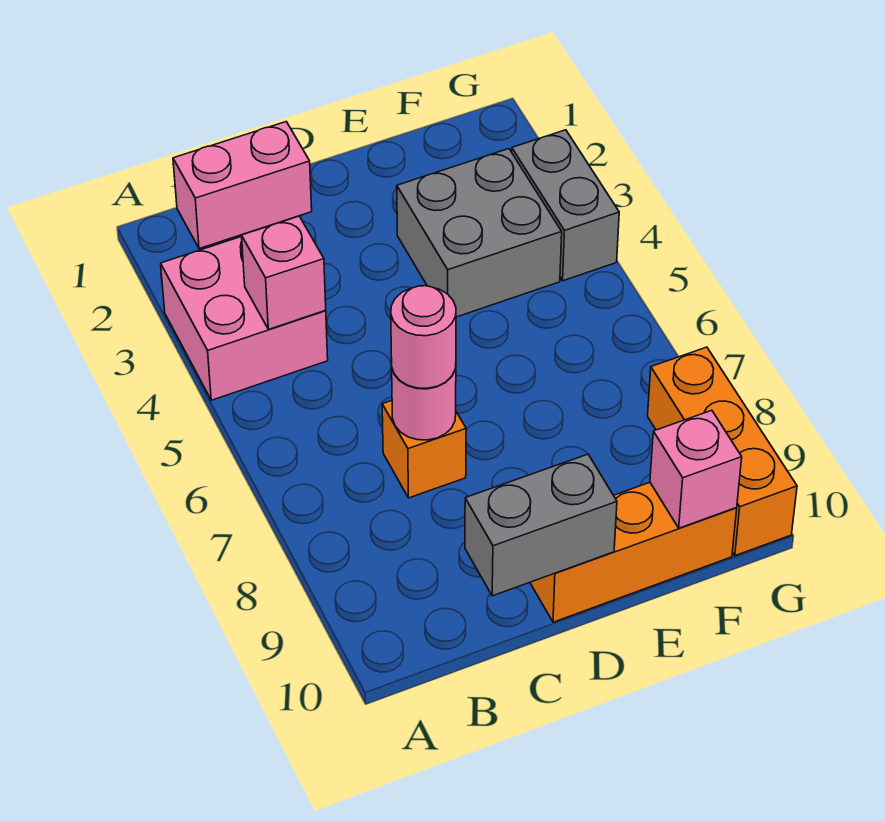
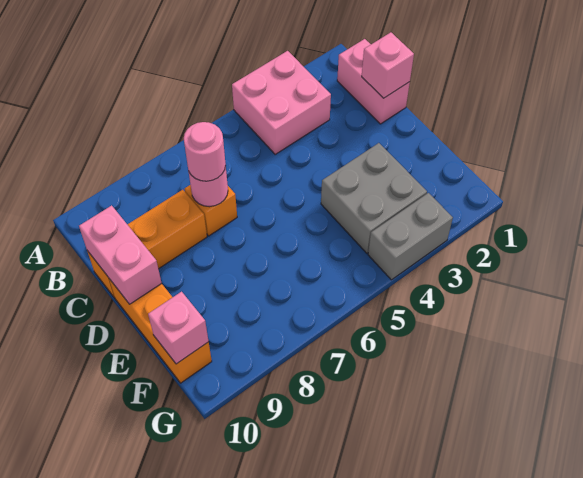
pink 1x1 brick [242,216,326,329] -> pink 1x1 brick moved to [362,32,414,98]
grey 1x2 brick [465,454,617,596] -> pink 1x2 brick [79,205,162,304]
orange 1x3 brick [648,347,797,556] -> orange 1x3 brick moved to [87,190,207,298]

